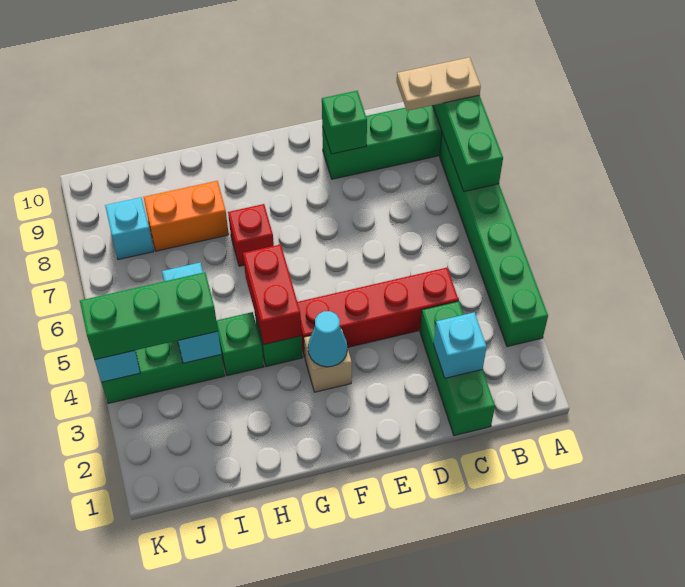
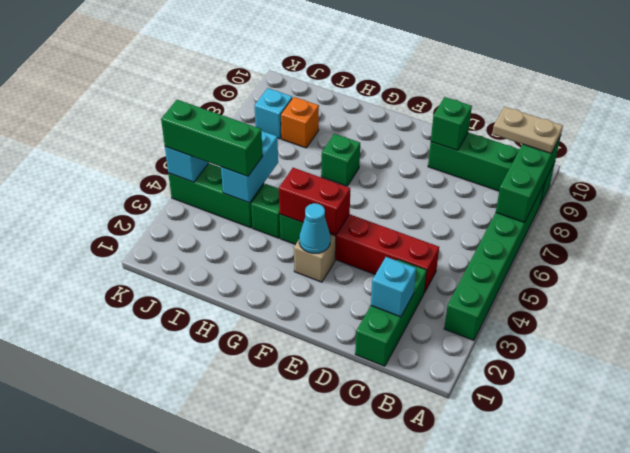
red 1x2 brick [243,244,302,344] -> red 1x2 brick turned to [279,168,350,235]
red 1x1 brick [228,204,274,266] -> green 1x1 brick [321,134,360,186]
orange 1x2 brick [144,181,229,251] -> orange 1x1 brick [281,97,319,148]

